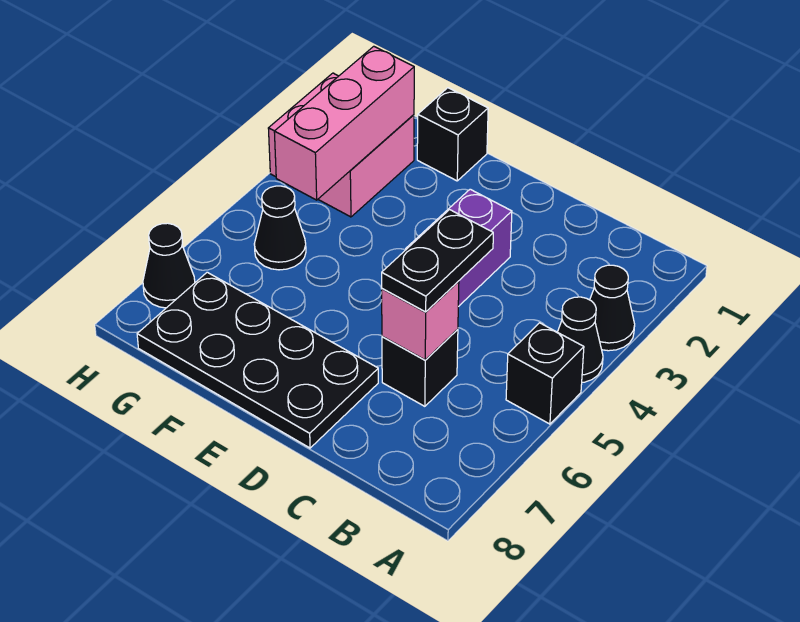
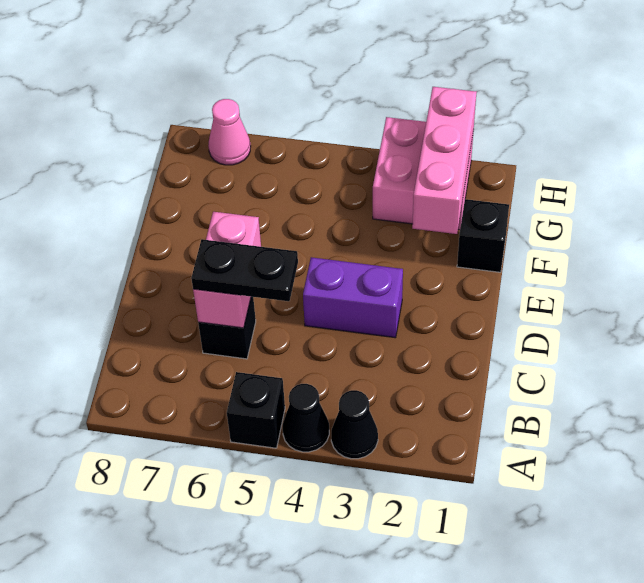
pink 1x1 brick [382,281,459,360] -> pink 1x2 brick [193,212,261,328]
black 2x4 plate [137,272,378,448] -> none
pink 1x3 brick [274,46,414,200] -> pink 1x3 brick turned to [412,87,476,234]
black 1x1 cone [254,186,306,270] -> none
black 1x1 cone [143,223,195,308] -> pink 1x1 cone [208,99,251,165]

